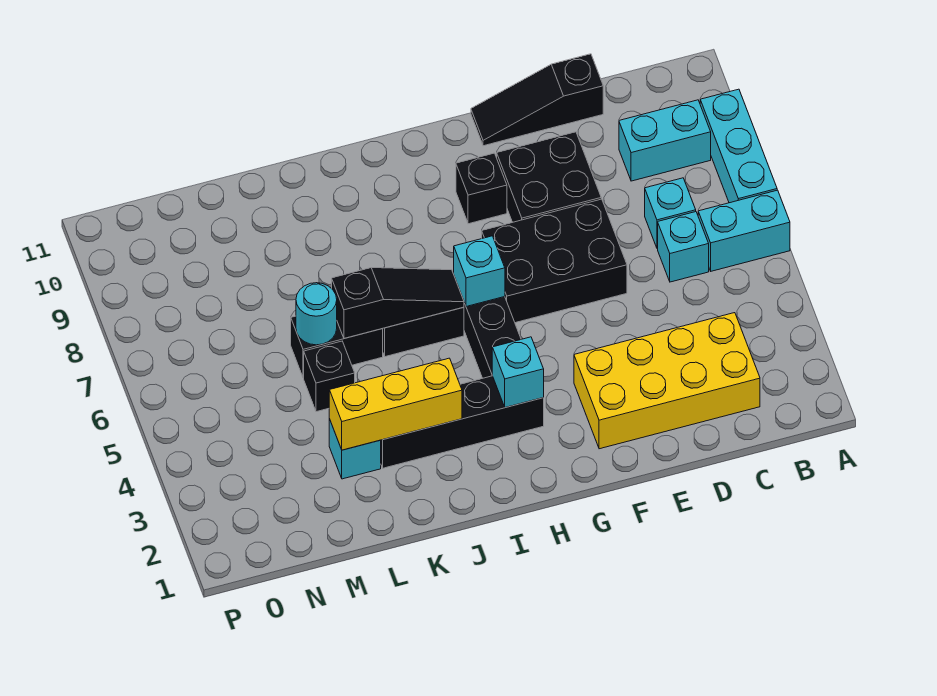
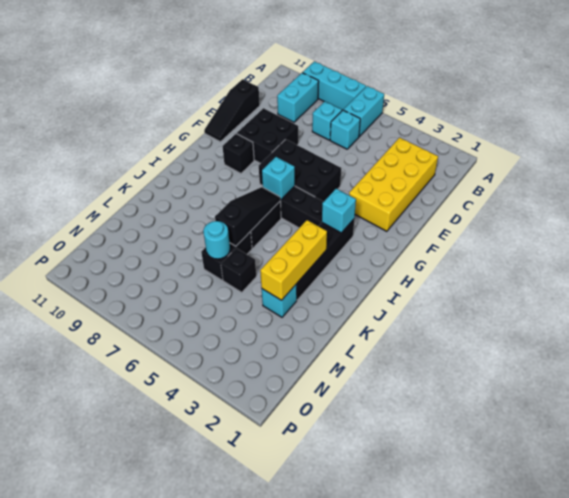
black 2x3 brick [482,199,627,323] -> black 2x3 brick turned to [259,139,341,202]

